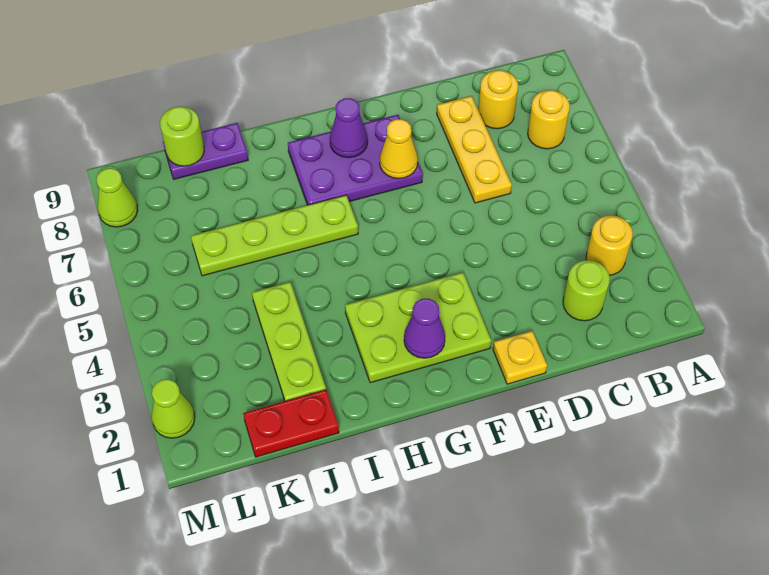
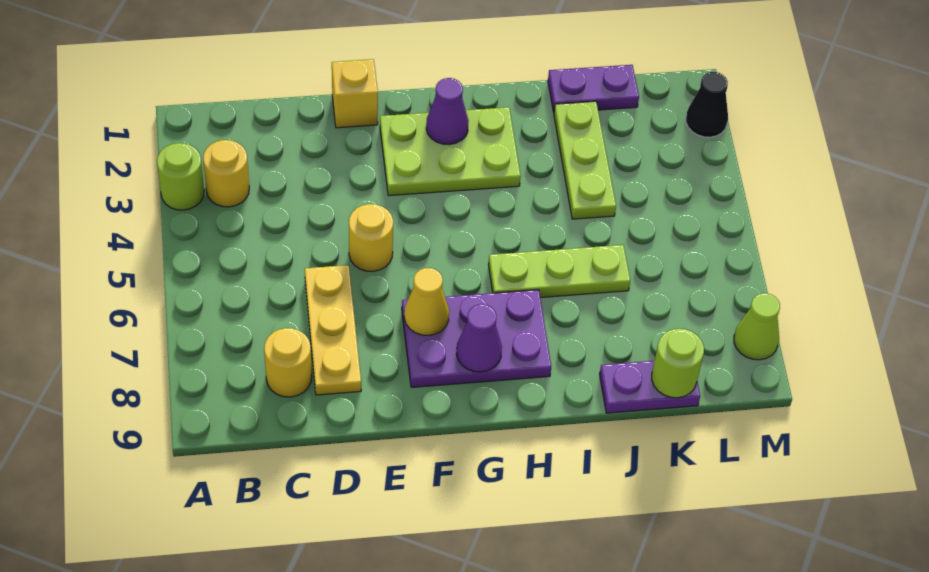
yellow 1x1 round brick [528,90,570,149] -> yellow 1x1 round brick moved to [349,204,393,271]
lime 1x1 round brick [563,260,610,321] -> lime 1x1 round brick moved to [157,143,204,210]
yellow 1x1 plate [493,331,547,384] -> yellow 1x1 brick [332,59,378,128]
lime 1x4 plate [191,195,358,276] -> lime 1x3 plate [488,245,630,298]
red 1x2 plate [243,390,339,457] -> purple 1x2 plate [548,65,639,113]
lime 1x1 cone [152,379,195,438] -> black 1x1 cone [686,72,728,137]

